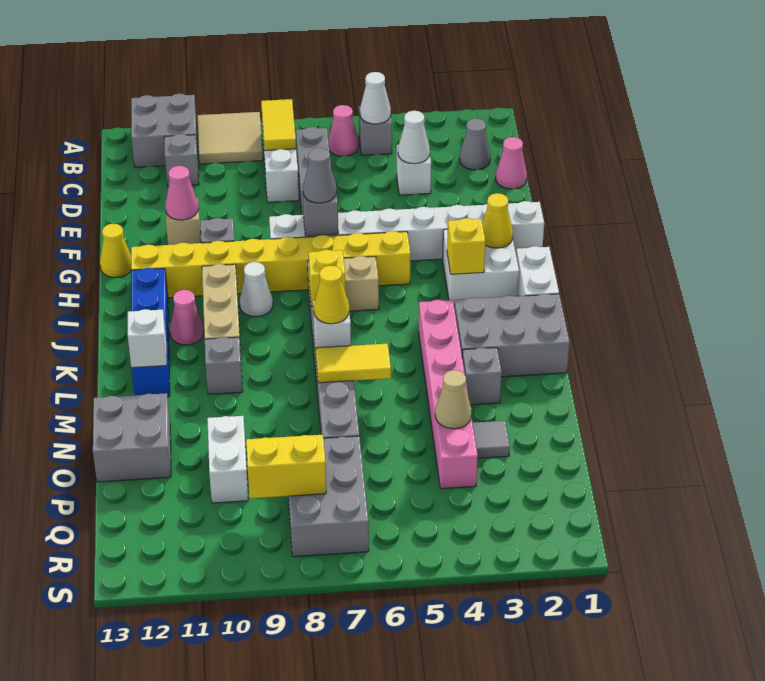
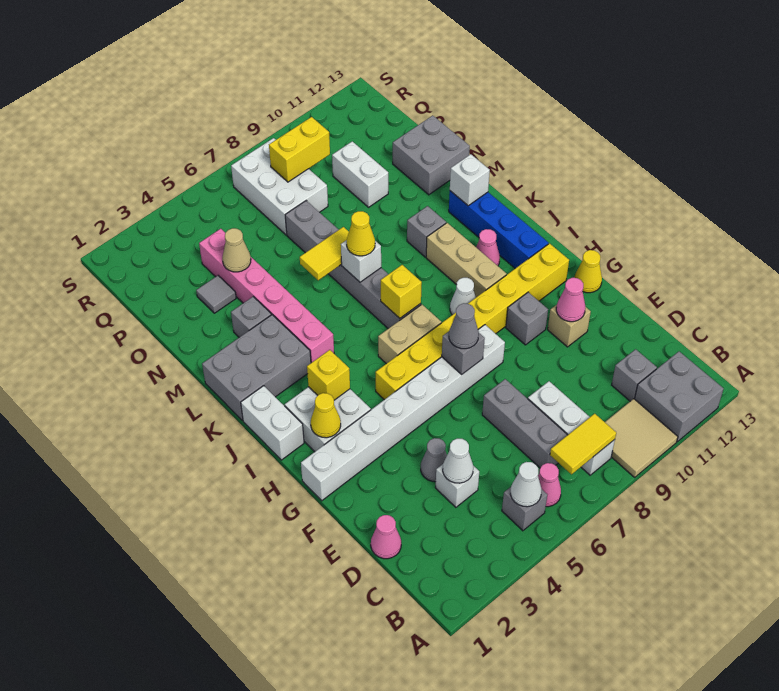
yellow 1x2 tile [261,99,296,151] -> yellow 1x2 tile turned to [550,414,616,474]
grey 1x1 cone [460,118,490,170] -> grey 1x1 cone moved to [421,438,447,482]
grey 2x3 brick [288,436,369,557] -> white 2x3 brick [231,138,328,235]

